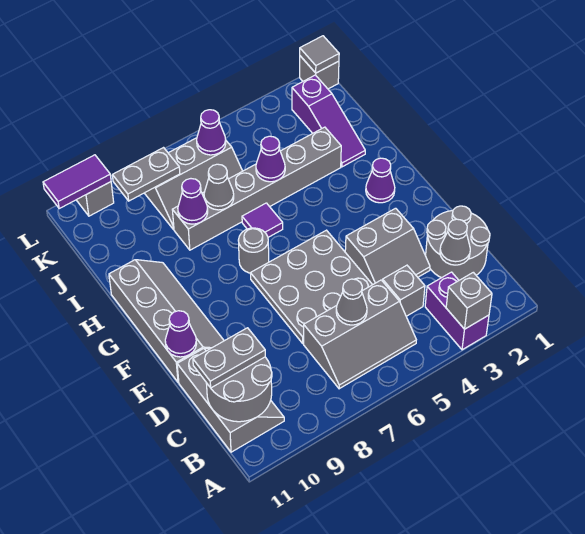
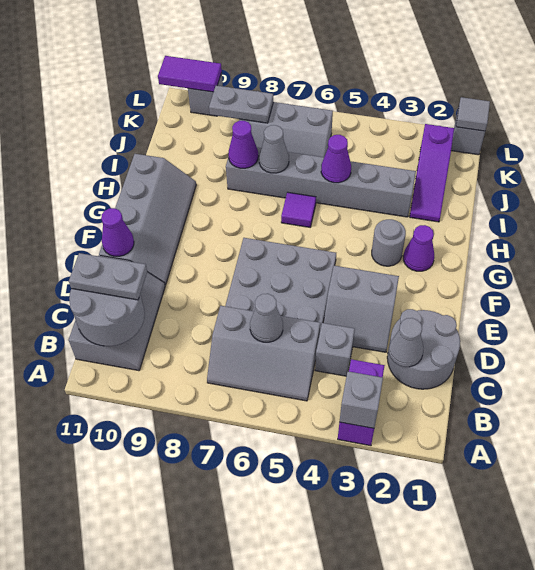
grey 1x1 round brick [238,228,269,273] -> grey 1x1 round brick moved to [372,219,406,266]
purple 1x1 cone [197,110,226,155] -> none

